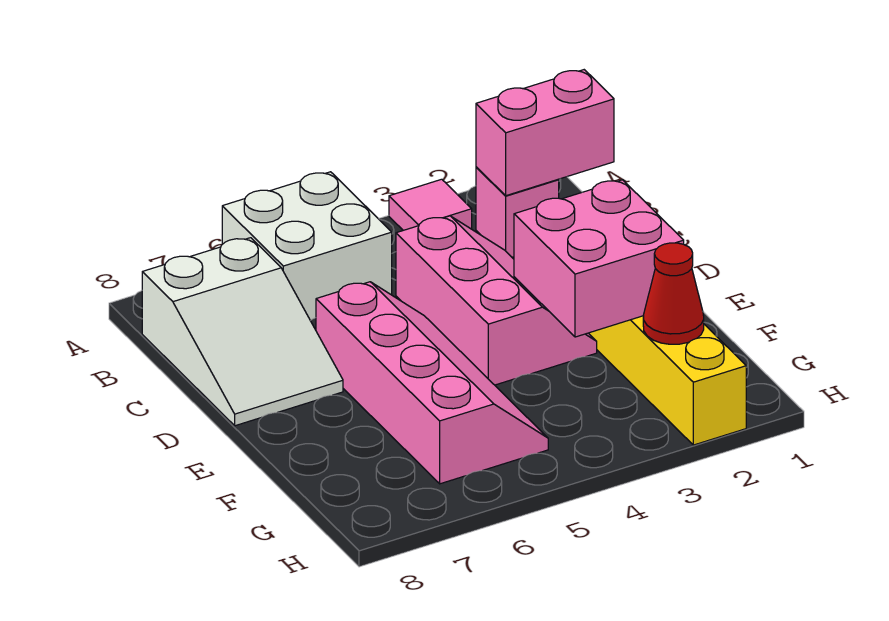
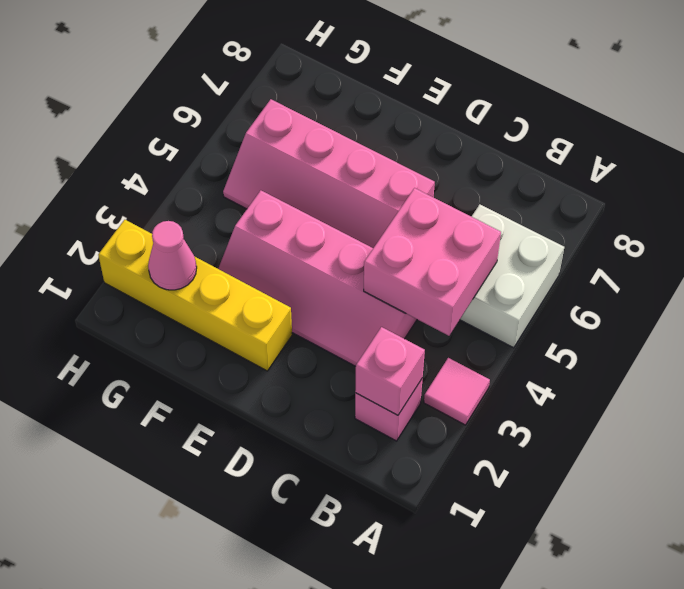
pink 1x2 brick [476,70,614,196] -> pink 1x1 brick [355,327,425,415]
white 2x3 slope [142,238,343,426] -> none
pink 2x3 slope [396,216,597,385] -> pink 2x4 slope [218,190,417,366]
pink 2x2 brick [514,180,684,337] -> pink 2x2 brick moved to [364,188,501,336]
red 1x1 cone [643,243,704,344] -> pink 1x1 cone [148,221,197,290]

